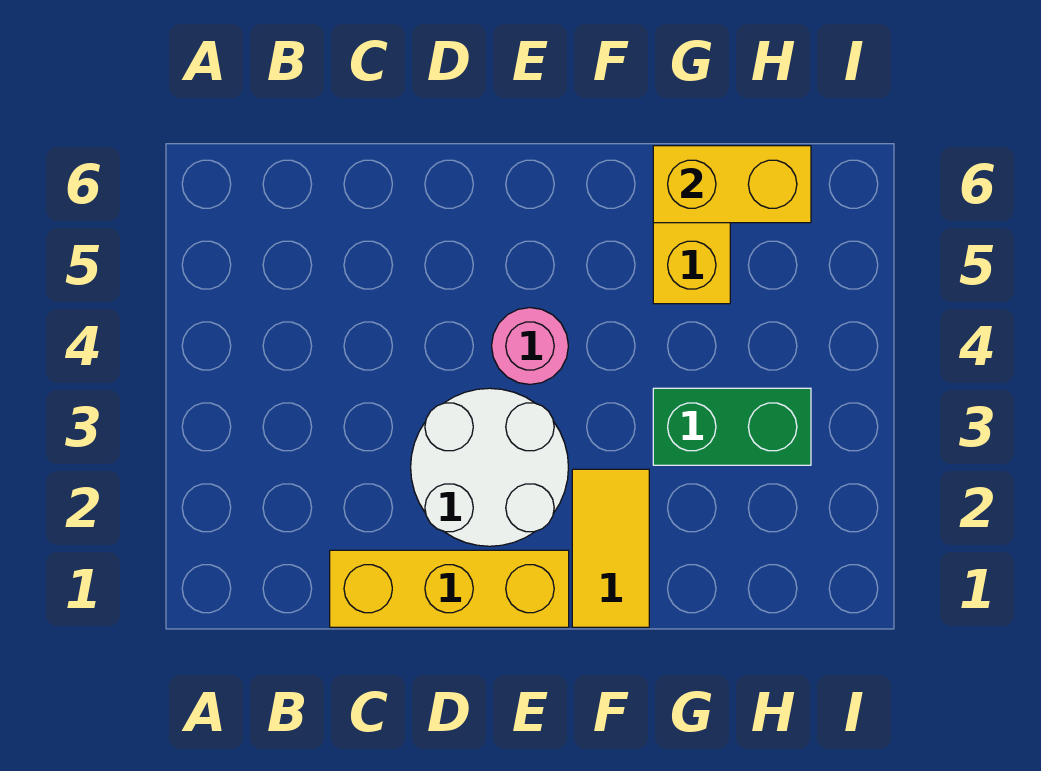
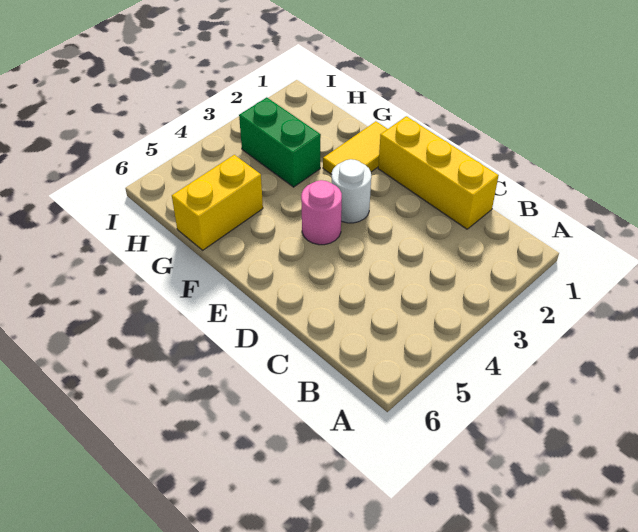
white 2x2 round brick [411,388,568,546] -> white 1x1 round brick [332,159,371,223]
yellow 1x2 brick [653,146,811,223] -> none

